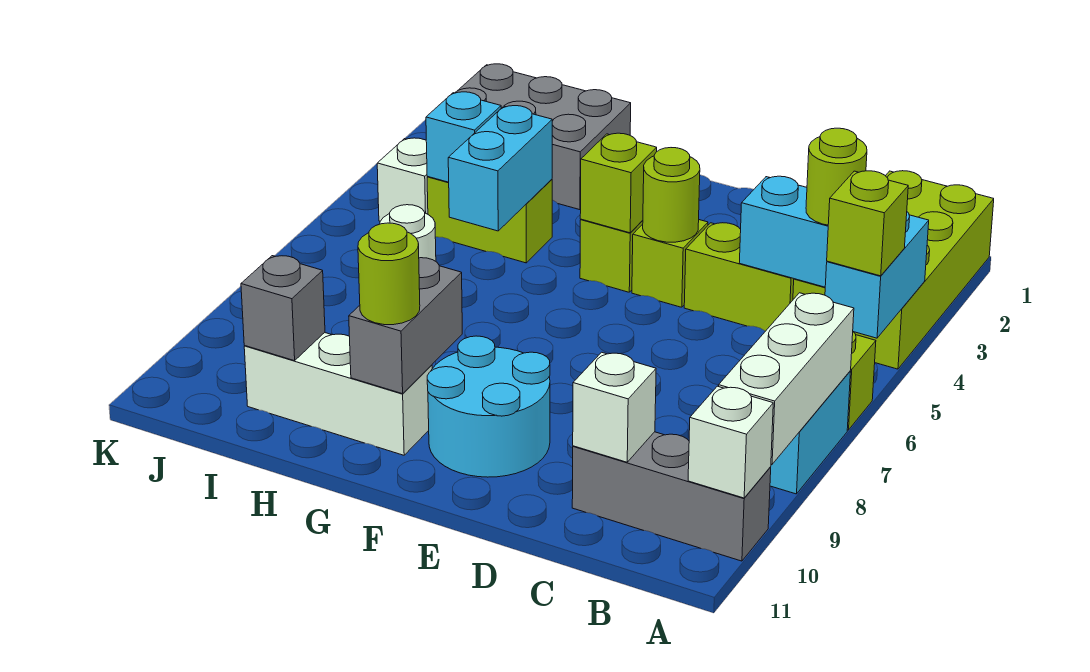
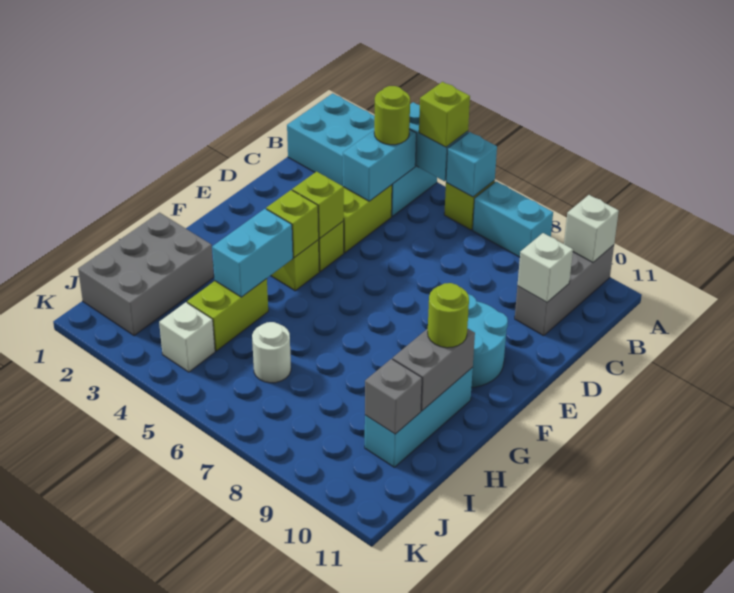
lime 2x4 brick [793,171,994,369] -> cyan 2x4 brick [287,93,437,216]
white 1x3 brick [719,293,854,464] -> none
lime 1x1 round brick [643,148,700,242] -> lime 1x1 brick [292,172,344,238]
grey 1x2 brick [349,258,462,394] -> grey 1x2 brick turned to [393,328,475,411]
white 1x3 brick [244,333,432,455] -> cyan 1x3 brick [365,368,473,467]
cyan 1x2 brick [448,106,552,231] -> cyan 1x2 brick turned to [212,209,293,297]
cyan 1x1 brick [426,92,501,182] -> cyan 1x1 brick moved to [446,132,497,197]

